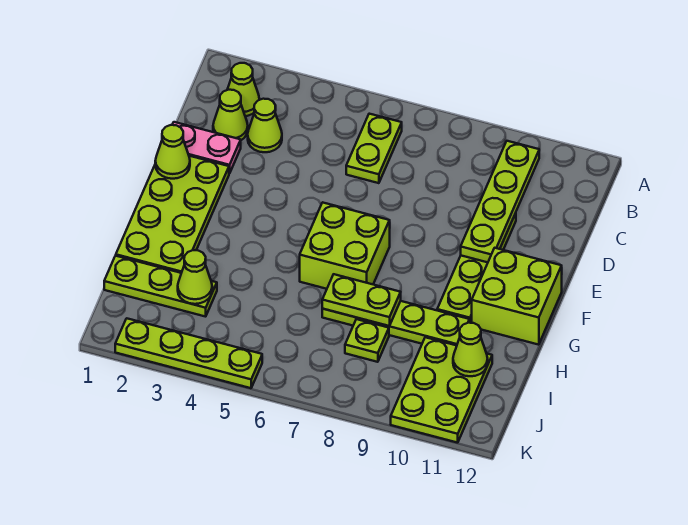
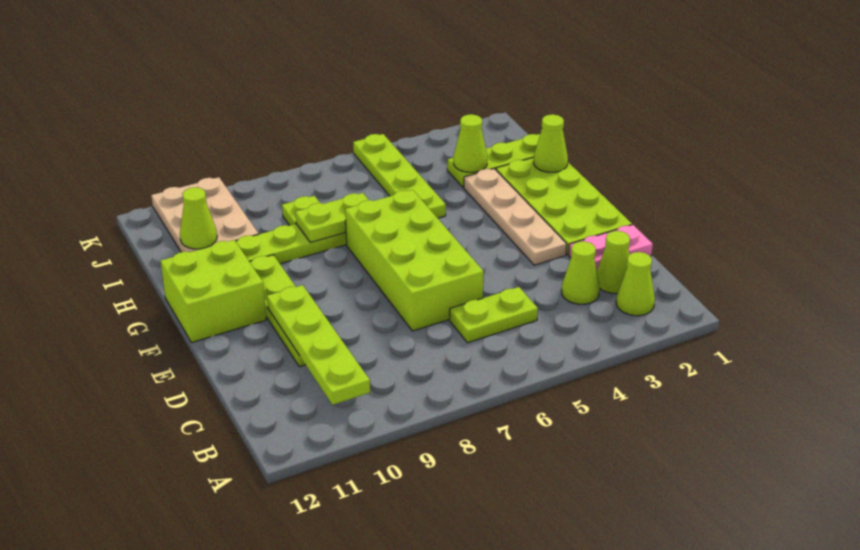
lime 1x2 plate [346,114,402,183] -> lime 1x2 plate turned to [450,287,538,343]
lime 1x1 cone [155,125,190,179] -> lime 1x1 cone moved to [534,114,568,172]
none -> tan 1x4 plate [464,169,567,265]
lime 2x2 brick [300,202,390,289] -> lime 2x4 brick [345,190,484,331]
lime 2x3 plate [391,337,492,443] -> tan 2x3 plate [151,177,259,252]
lime 1x4 plate [115,318,262,388] -> lime 1x4 plate turned to [353,134,446,218]

